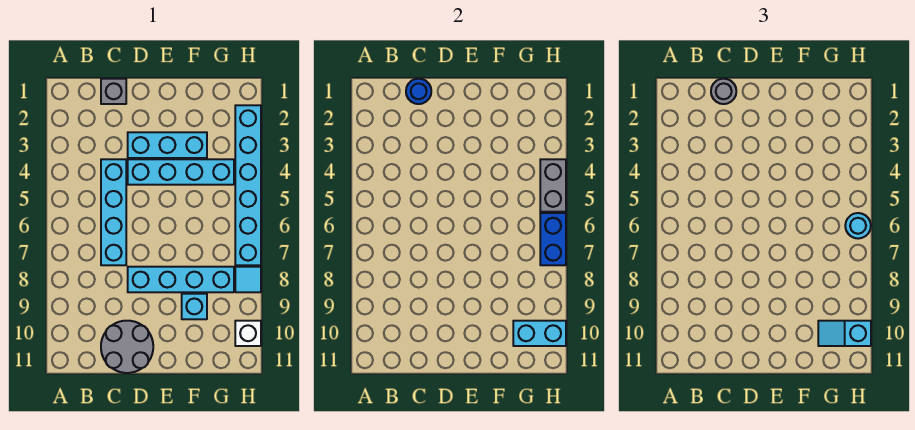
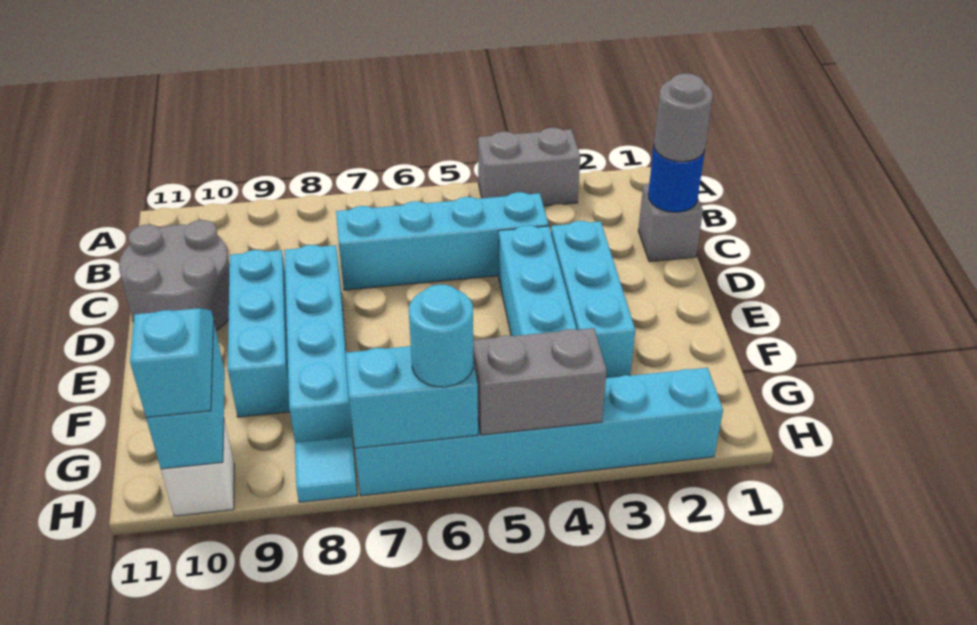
none -> grey 1x2 brick [478,128,580,206]
cyan 1x1 brick [182,294,207,319] -> cyan 1x3 brick [228,250,290,417]
blue 1x2 brick [540,213,566,265] -> cyan 1x2 brick [346,346,478,448]

